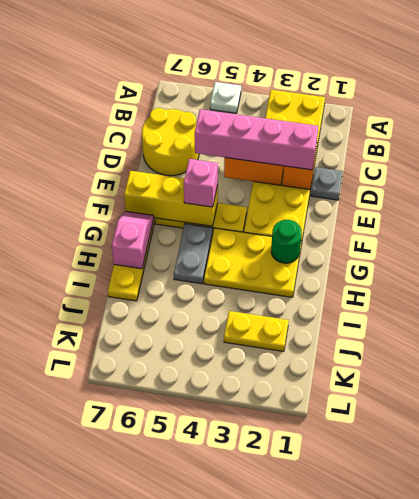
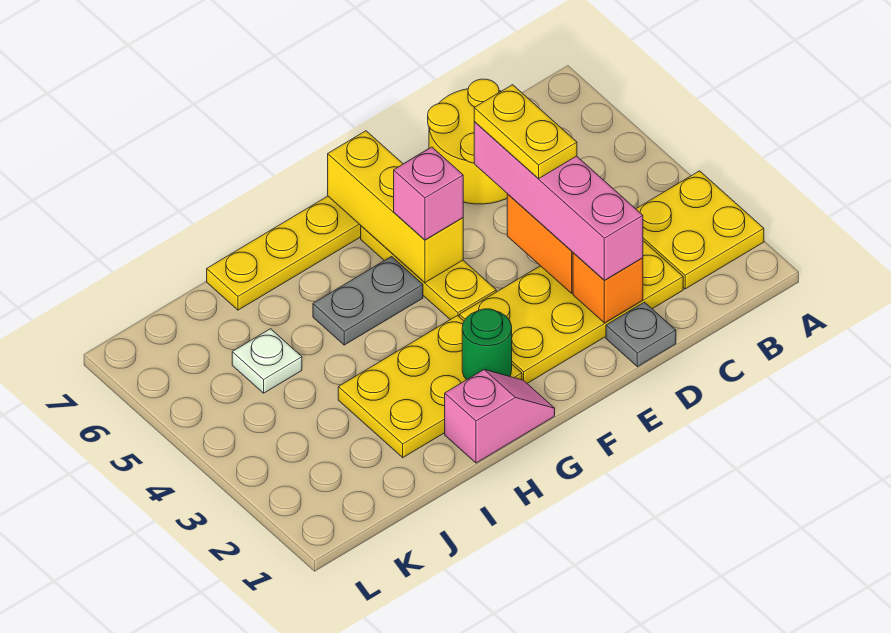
white 1x1 plate [210,82,241,113] -> white 1x1 plate moved to [232,329,302,393]
yellow 2x3 plate [204,228,302,297] -> yellow 2x3 plate turned to [338,316,522,458]
pink 1x2 slope [112,211,154,269] -> pink 1x2 slope moved to [445,370,555,463]
yellow 1x2 plate [224,311,289,351] -> yellow 1x2 plate moved to [474,85,577,179]

